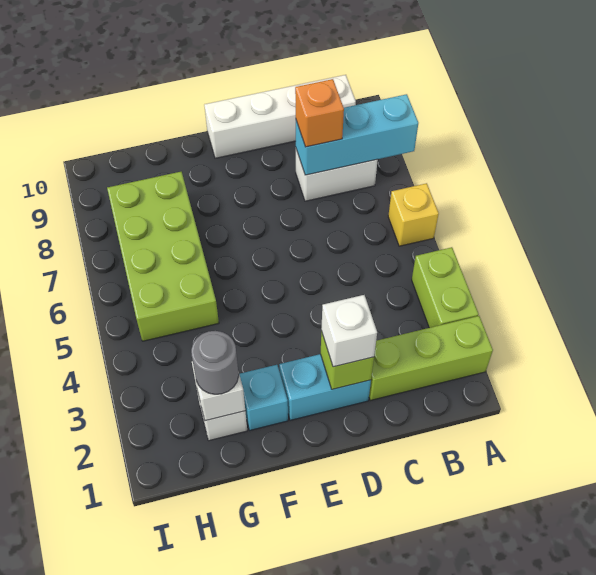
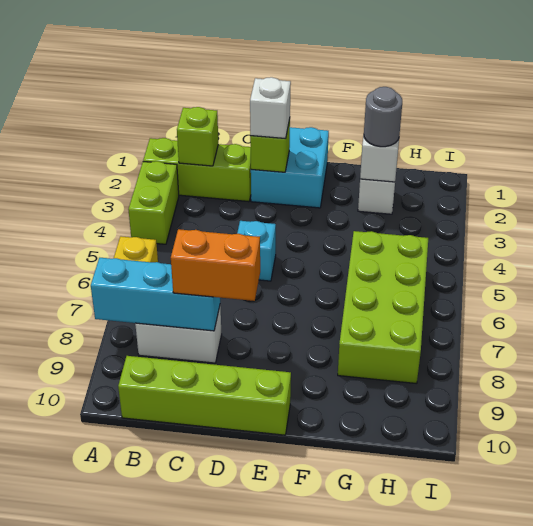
none -> lime 1x1 brick [177,107,218,166]
white 1x4 brick [204,75,356,158] -> lime 1x4 brick [118,356,291,435]
orange 1x1 brick [295,79,344,147] -> orange 1x2 brick [171,229,260,301]
cyan 1x2 brick [279,354,371,420] -> cyan 2x2 brick [251,127,329,208]
cyan 1x1 brick [239,365,288,430] -> cyan 1x1 brick moved to [237,221,276,281]

